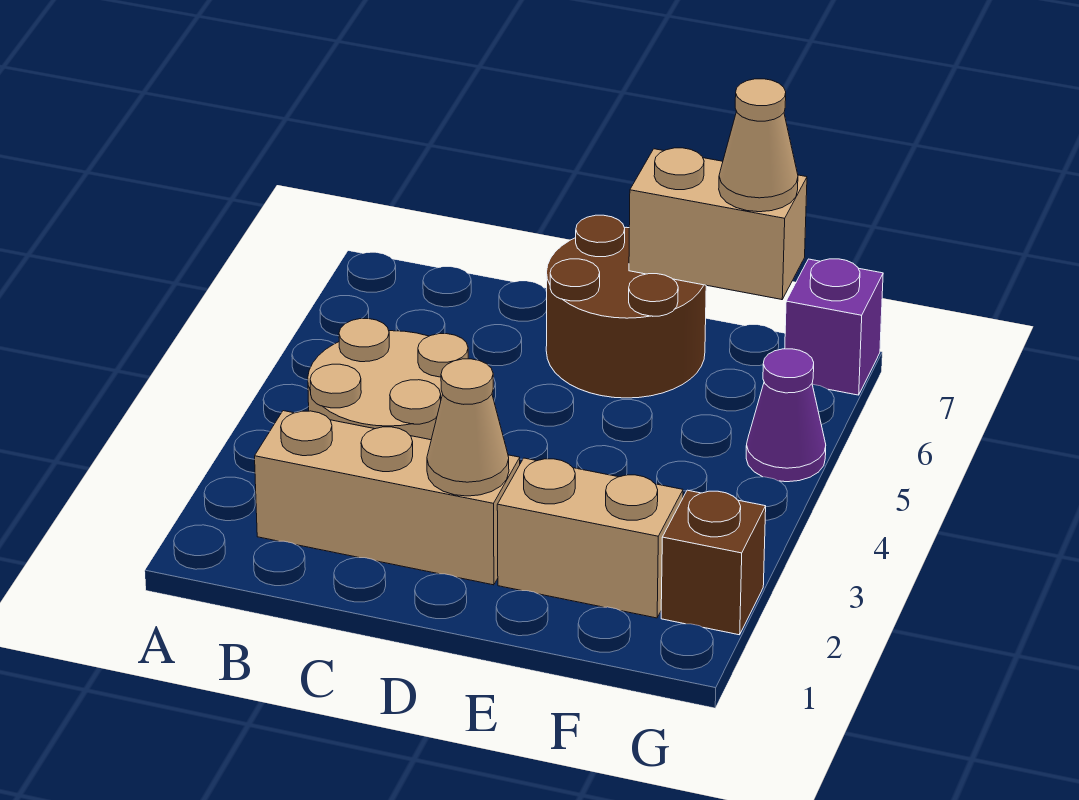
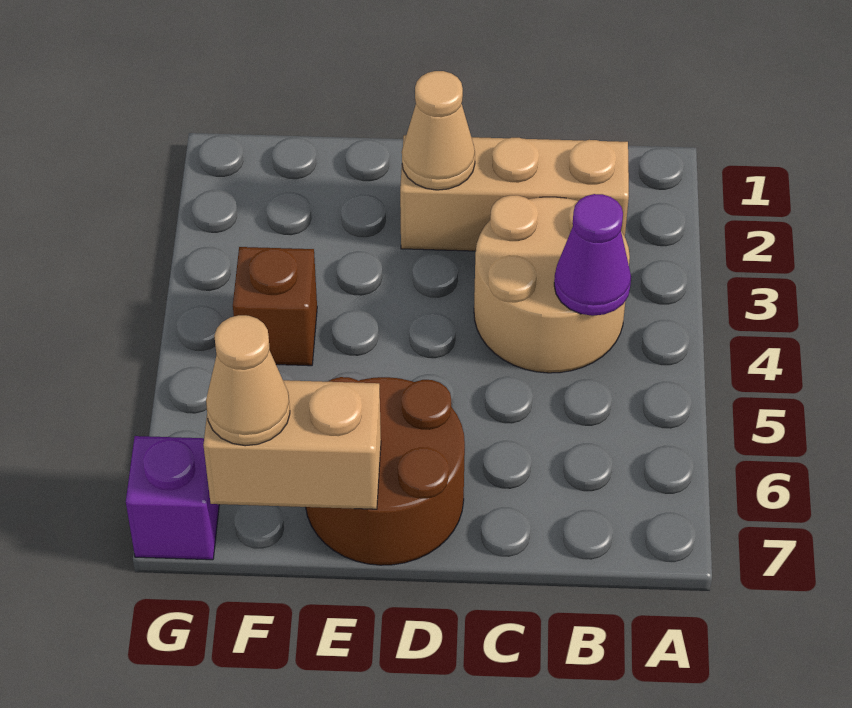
tan 1x2 brick [497,458,683,618] -> none
brown 1x1 brick [661,490,766,635] -> brown 1x1 brick moved to [233,247,317,366]
purple 1x1 cone [746,349,826,482] -> purple 1x1 cone moved to [554,194,631,316]

